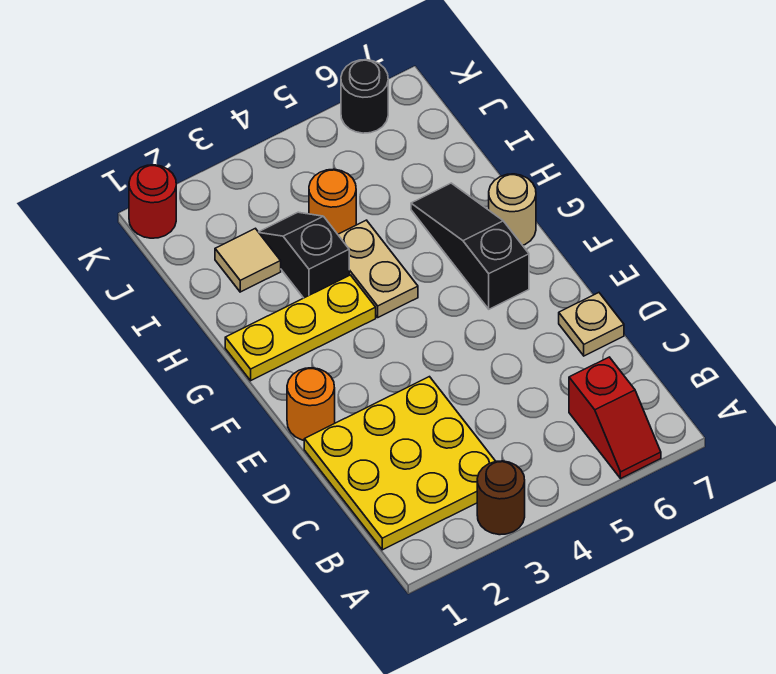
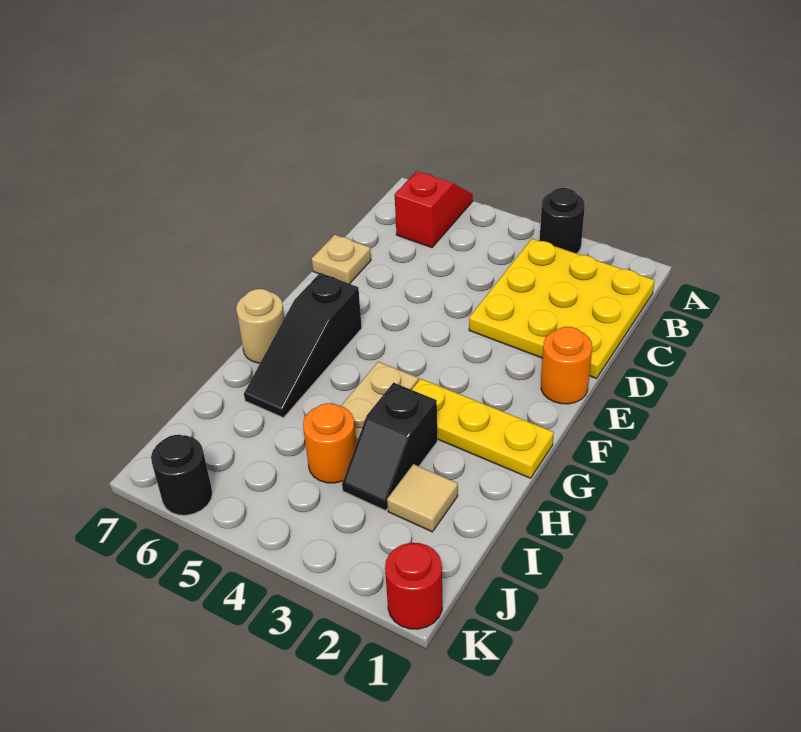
brown 1x1 round brick [477,461,525,535] -> black 1x1 round brick [540,188,585,254]

